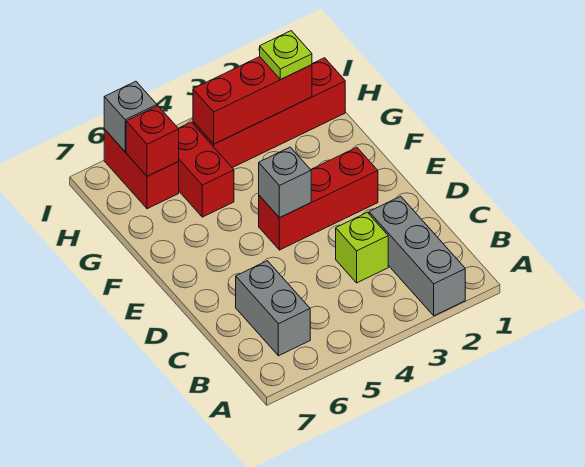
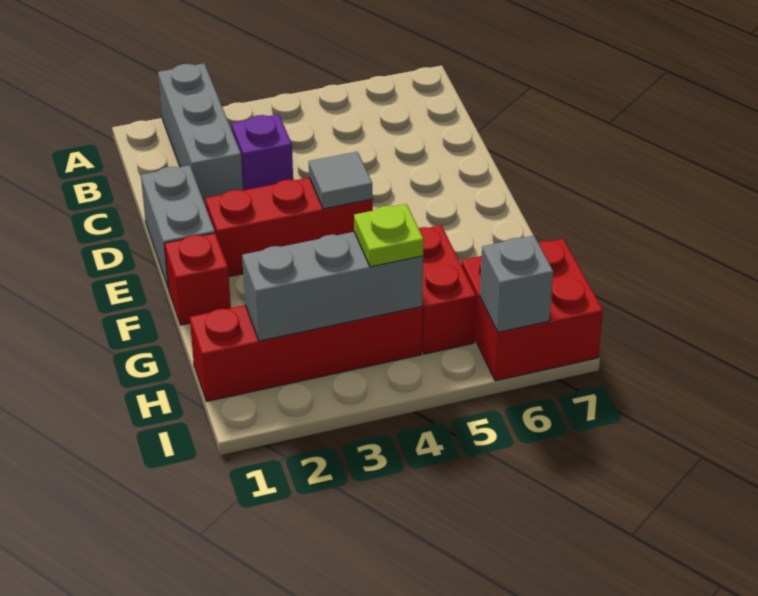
grey 1x2 brick [236,261,310,356] -> grey 1x2 brick moved to [141,165,215,289]
lime 1x1 brick [336,212,388,283] -> purple 1x1 brick [231,114,293,190]
grey 1x1 brick [259,147,311,218] -> grey 1x1 tile [309,152,373,209]
red 1x3 brick [193,57,312,144] -> grey 1x3 brick [242,232,423,341]
lime 1x1 plate [260,31,312,79] -> lime 1x1 plate moved to [354,204,424,267]
red 1x2 brick [104,129,179,209] -> red 2x2 brick [461,239,603,381]
red 1x1 brick [126,106,179,176] -> red 1x1 brick moved to [164,233,231,325]

